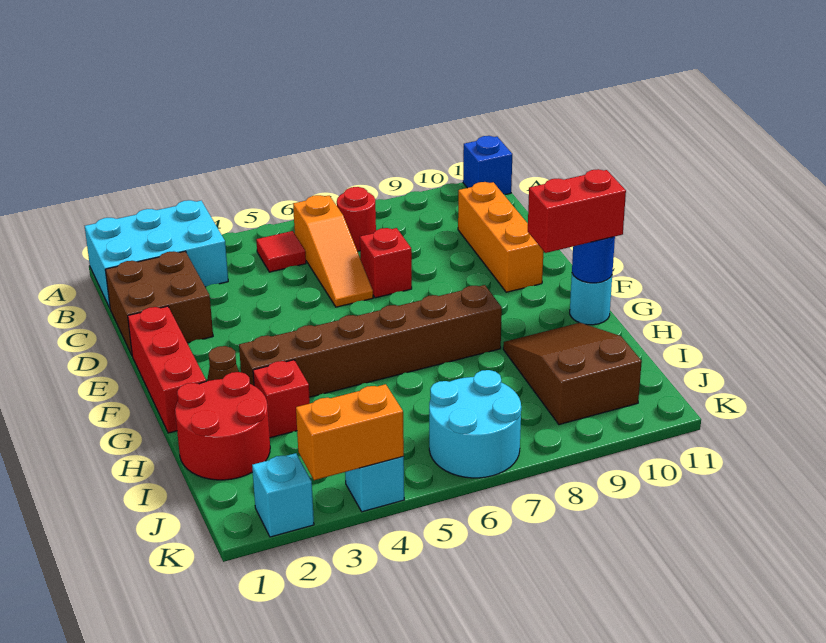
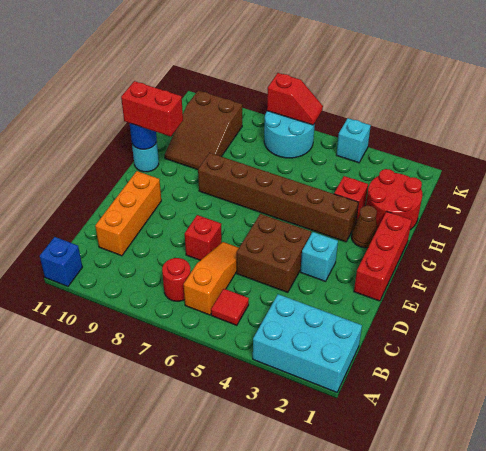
brown 2x2 brick [105,251,213,355] -> brown 2x2 brick moved to [237,214,311,292]
cyan 1x1 brick [252,453,314,537] -> cyan 1x1 brick moved to [300,232,338,281]
orange 1x2 brick [296,384,404,480] -> none
none -> red 1x2 slope [267,73,323,125]

